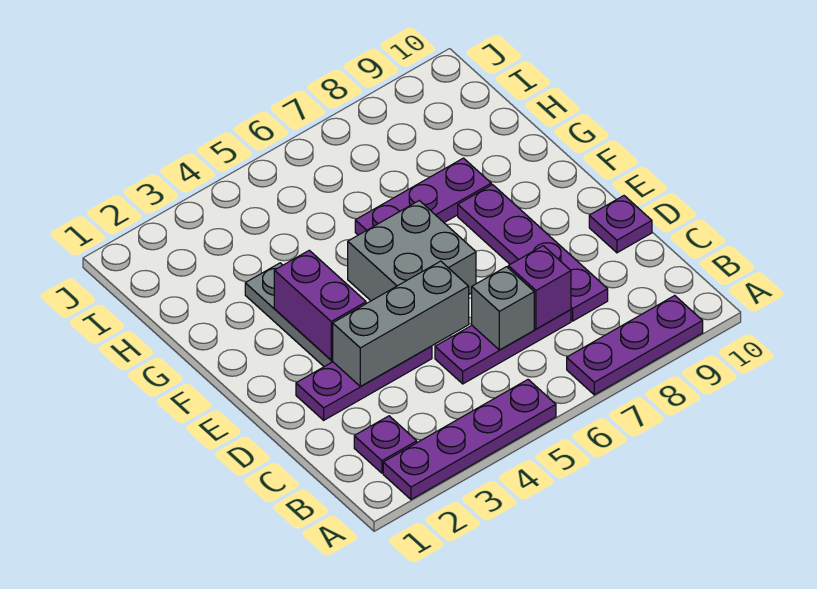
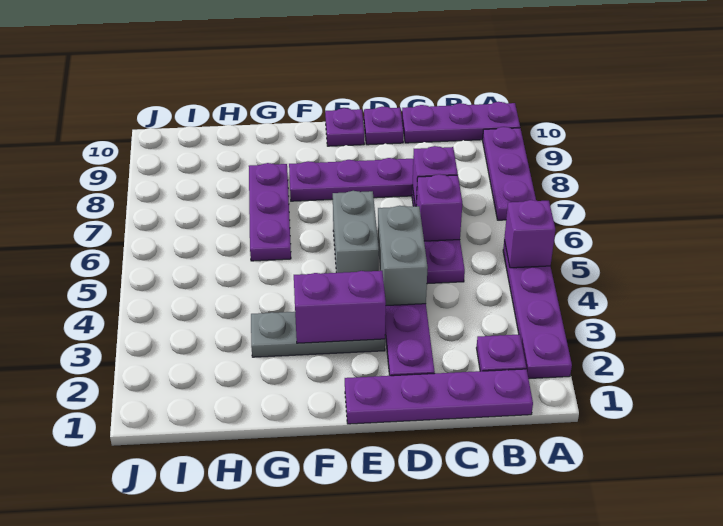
none -> purple 1x1 brick [504,200,555,268]
none -> purple 1x3 plate [402,102,520,143]
none -> purple 1x4 plate [345,369,533,424]
grey 1x1 brick [472,267,534,350] -> purple 1x1 brick [416,174,462,241]
grey 1x3 brick [333,261,469,387] -> grey 1x2 brick [378,206,428,306]
grey 2x2 brick [348,201,476,301] -> grey 1x2 brick [333,191,379,273]
none -> purple 1x1 plate [325,108,364,146]

